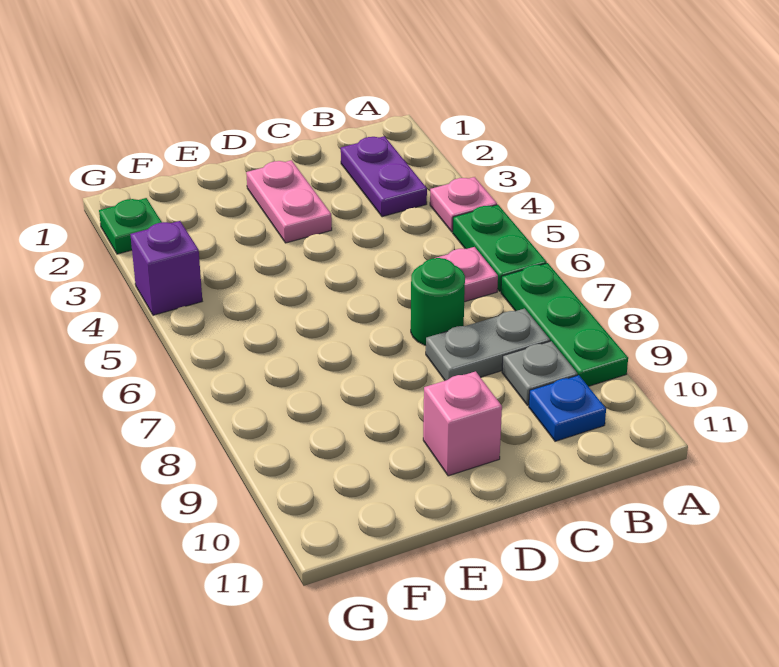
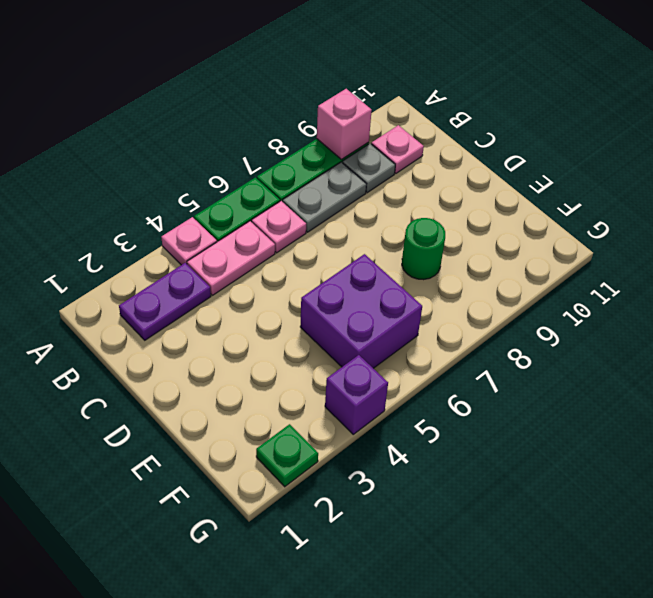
grey 1x2 plate [426,308,550,381] -> grey 1x2 plate turned to [283,162,366,232]
blue 1x1 plate [529,375,606,441] -> pink 1x1 plate [371,125,424,173]
green 1x1 round brick [411,258,465,345] -> green 1x1 round brick moved to [402,218,445,280]
pink 1x2 plate [246,160,332,243] -> pink 1x2 plate moved to [187,221,275,295]
pink 1x1 brick [423,371,502,476] -> pink 1x1 brick moved to [317,89,372,159]
none -> purple 2x2 brick [300,254,422,368]

